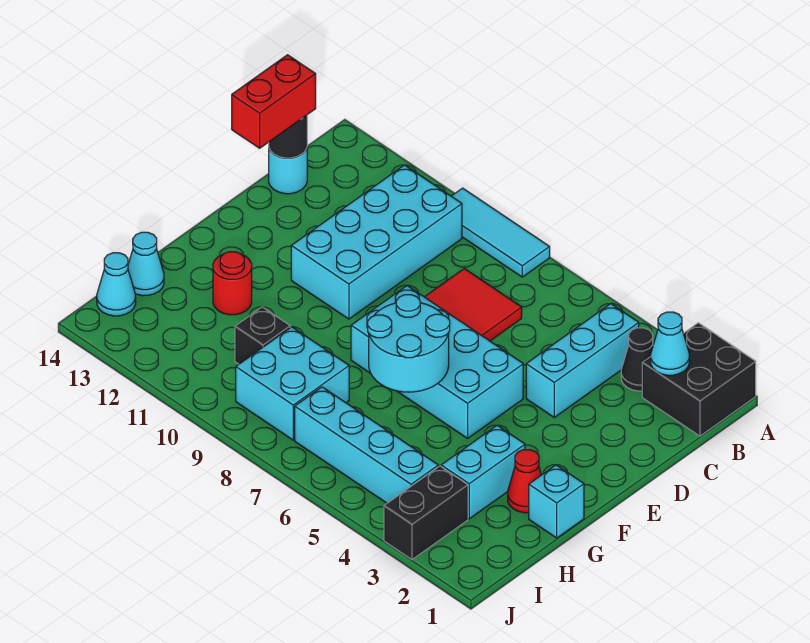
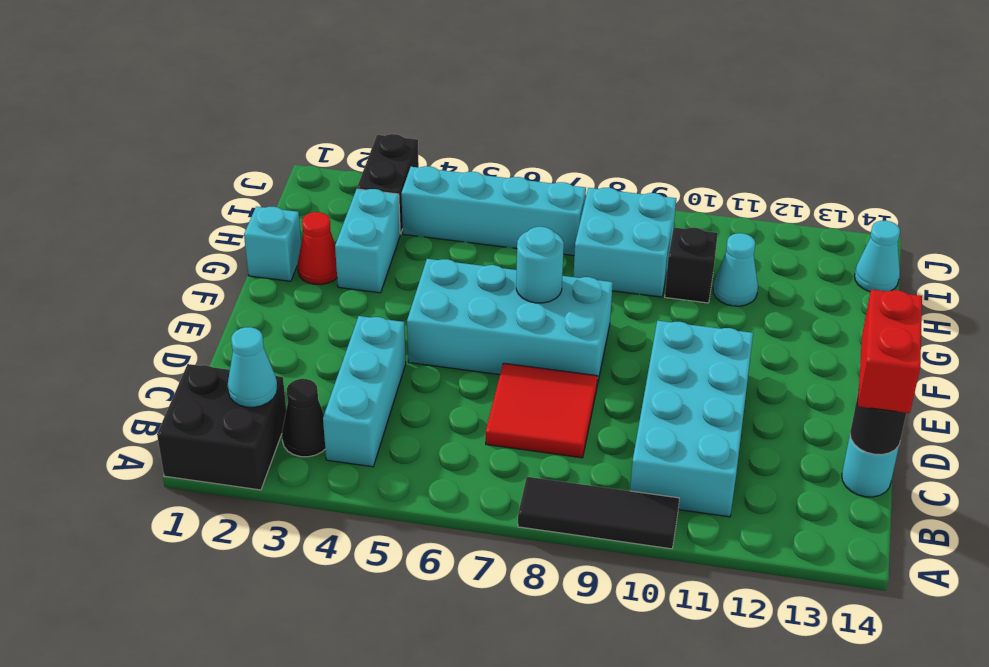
cyan 1x3 tile [452,188,550,277] -> black 1x3 tile [518,477,679,549]
cyan 2x2 round brick [368,295,450,392] -> cyan 1x1 round brick [516,227,564,303]
red 1x1 round brick [213,252,252,315] -> none
cyan 1x1 cone [128,232,164,296] -> cyan 1x1 cone moved to [713,233,758,306]

